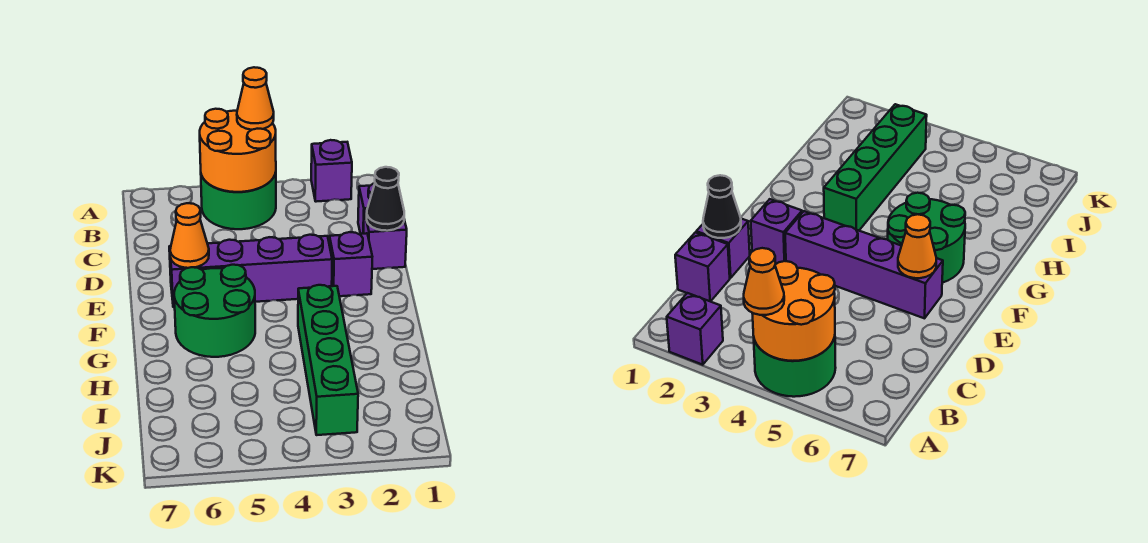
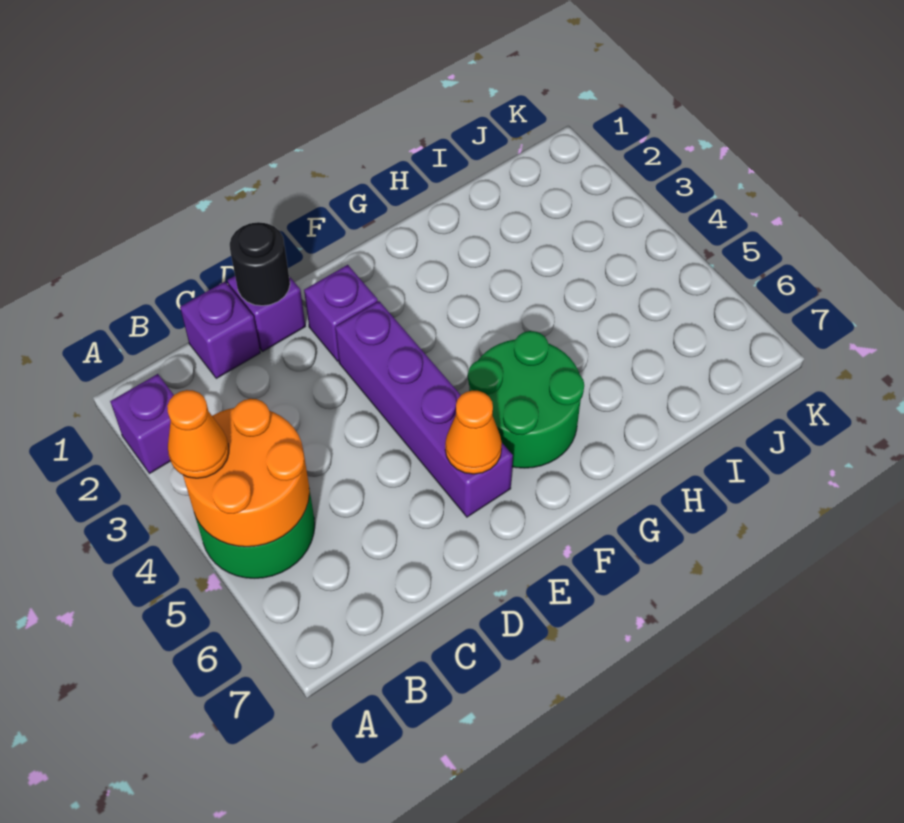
black 1x1 cone [367,167,404,231] -> black 1x1 round brick [230,222,290,306]
green 1x4 brick [298,285,358,435] -> none

